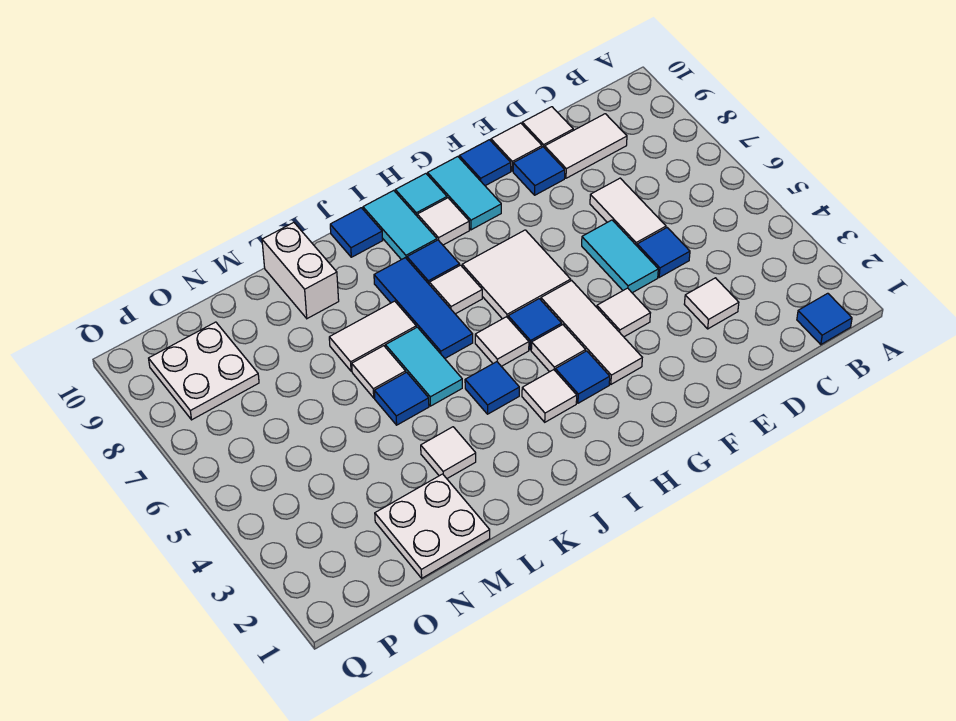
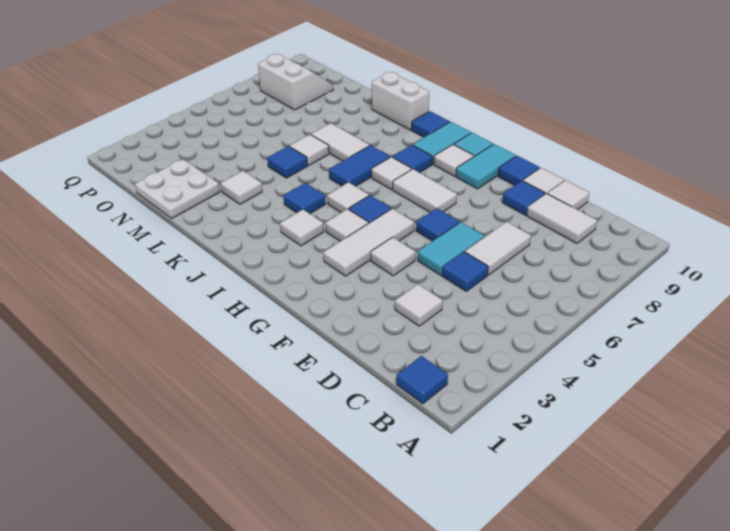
white 2x2 tile [462,230,571,319] -> white 1x2 tile [393,169,457,212]
blue 1x1 tile [555,351,610,403] -> blue 1x1 tile moved to [416,208,460,241]
blue 1x3 tile [374,258,473,358] -> blue 1x2 tile [329,145,390,186]
cyan 1x2 tile [386,327,462,406] -> none
white 1x2 brick [262,223,339,319] -> white 1x2 brick turned to [372,72,429,130]
white 2x2 plate [149,322,259,420] -> white 2x2 slope [258,54,333,110]

